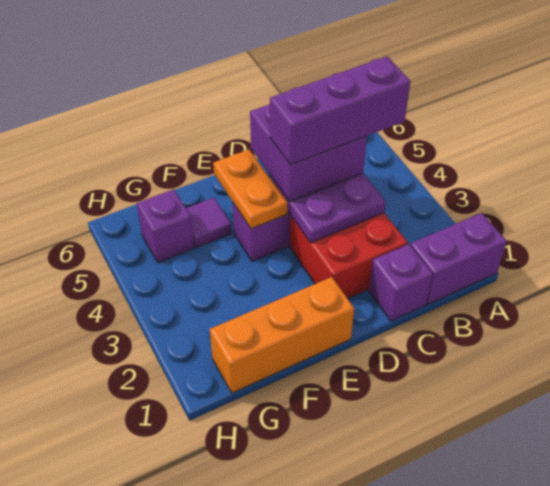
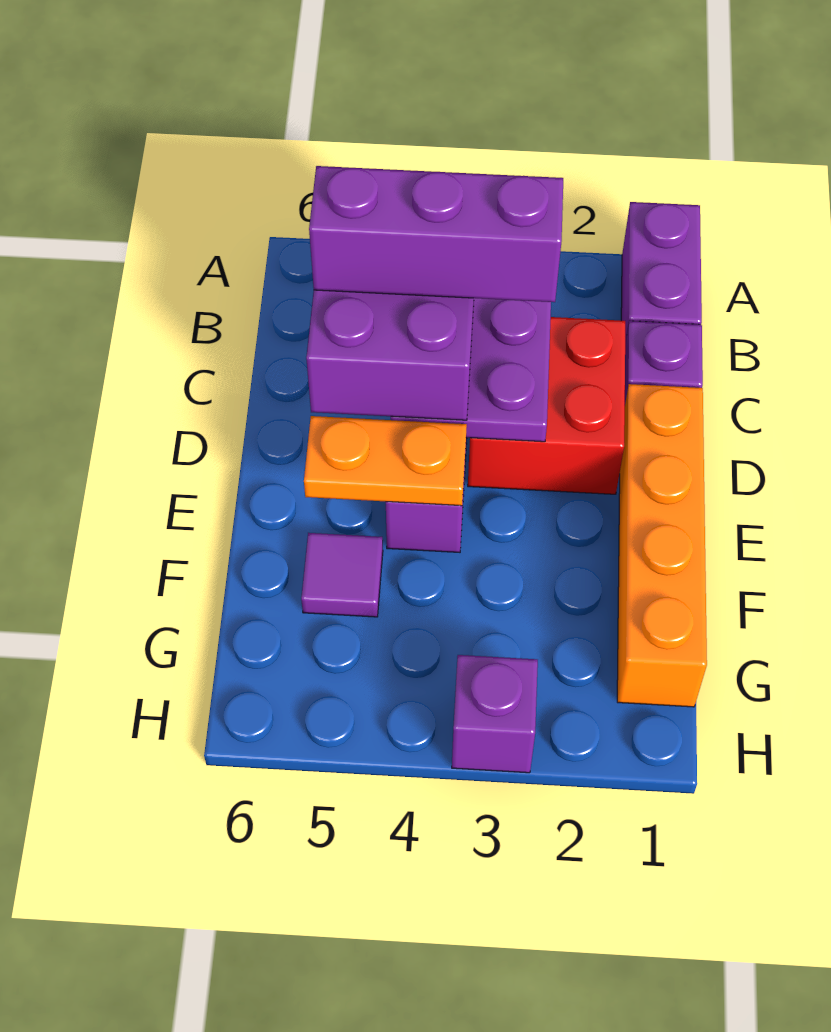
purple 1x3 brick [270,56,410,165] -> purple 1x3 brick turned to [309,166,563,302]
orange 1x3 brick [210,277,354,393] -> orange 1x4 brick [617,384,707,707]
purple 1x1 brick [137,189,194,263] -> purple 1x1 brick moved to [452,655,538,773]

